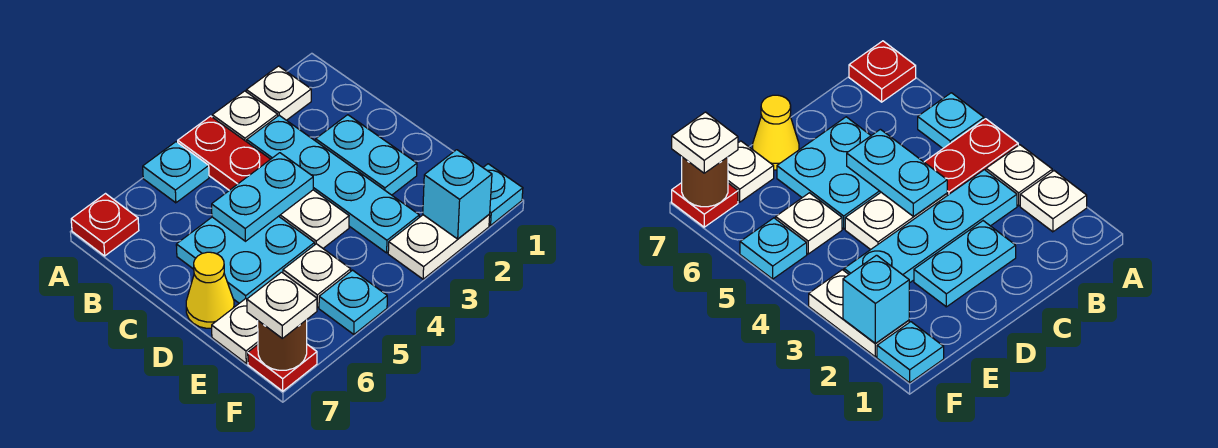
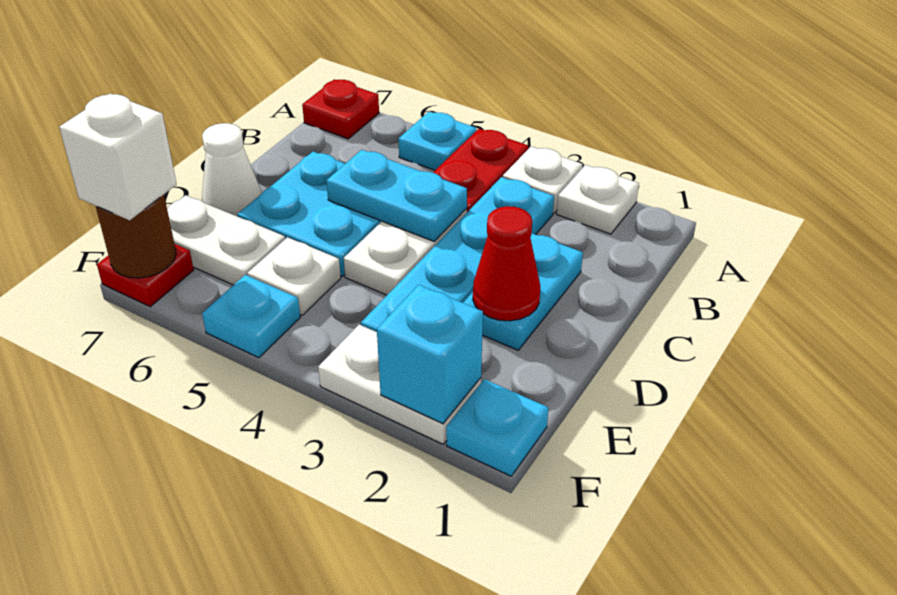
none -> red 1x1 cone [473,206,540,321]
yellow 1x1 cone [186,252,234,328] -> white 1x1 cone [202,123,262,216]
white 1x1 plate [212,299,258,363] -> white 1x2 plate [167,195,285,285]
white 1x1 plate [247,272,317,338] -> white 1x1 brick [59,94,177,220]

